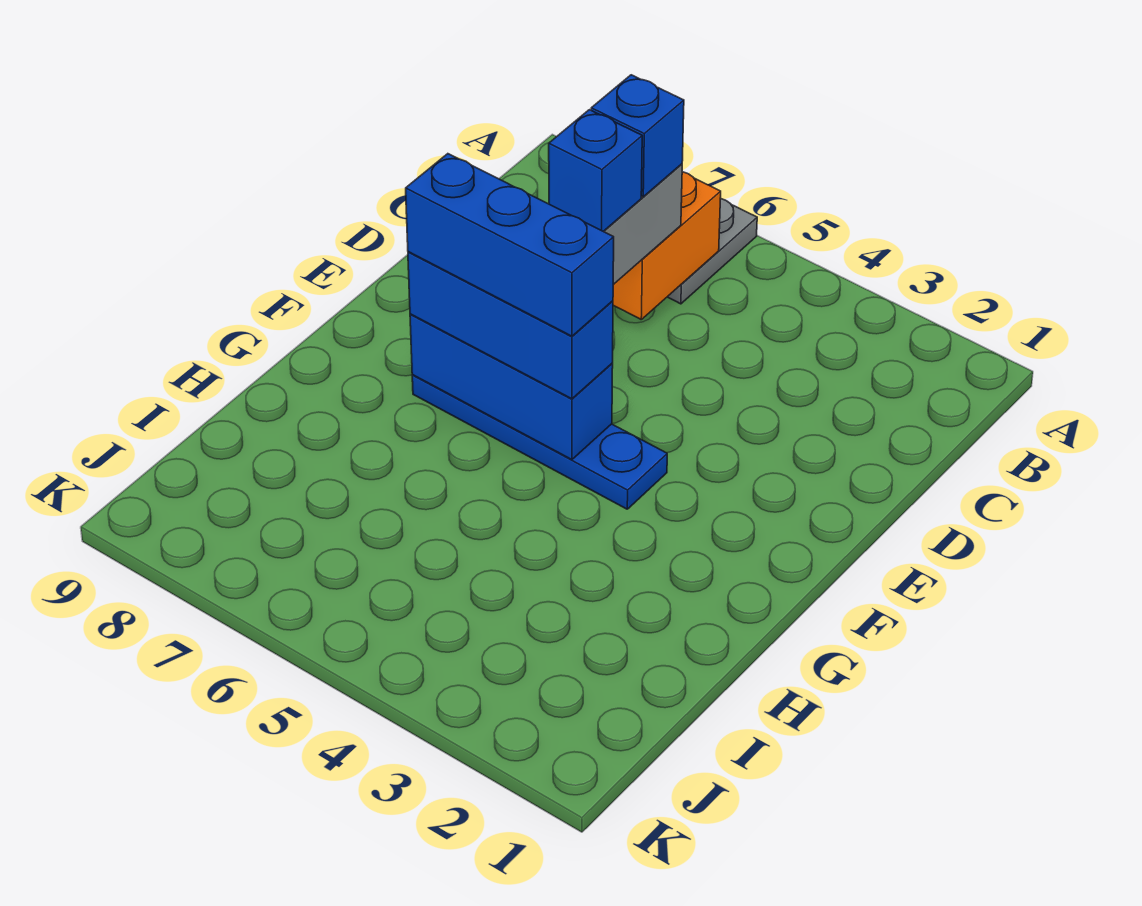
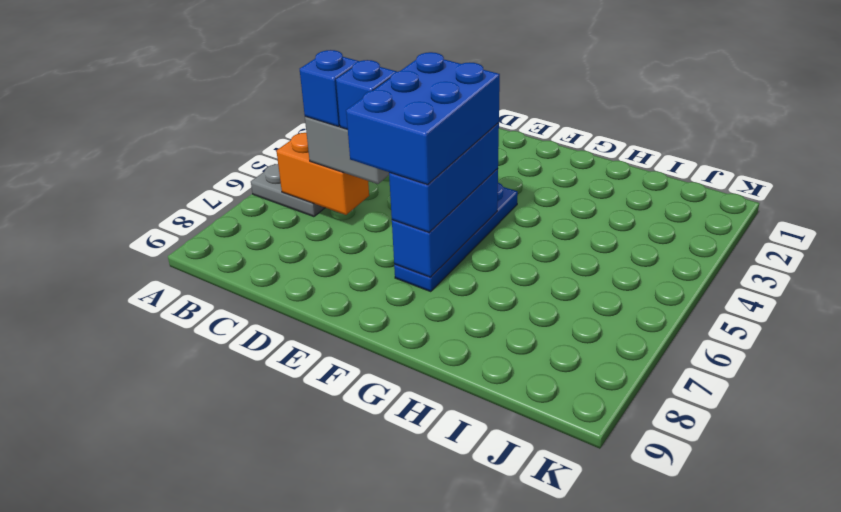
blue 1x3 brick [406,154,614,336] -> blue 2x3 brick [346,52,500,185]

